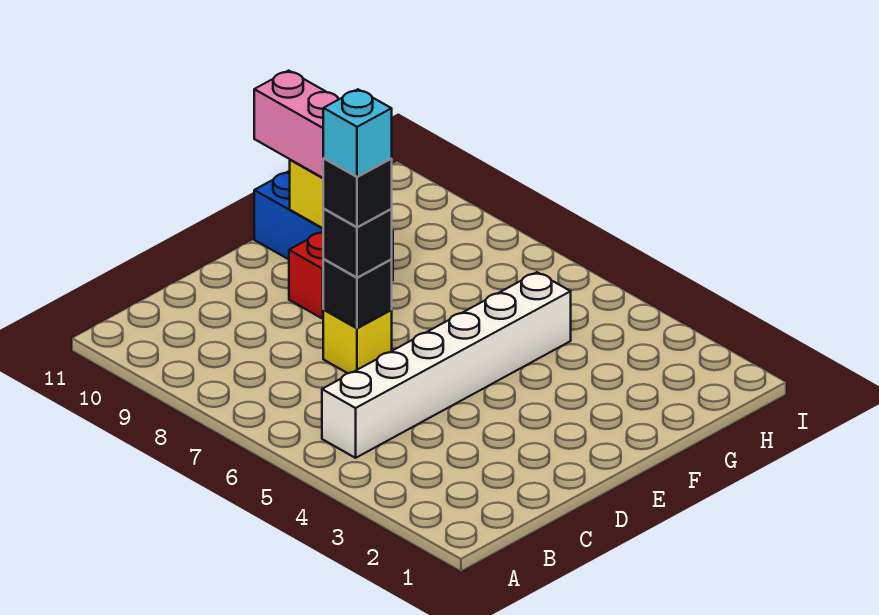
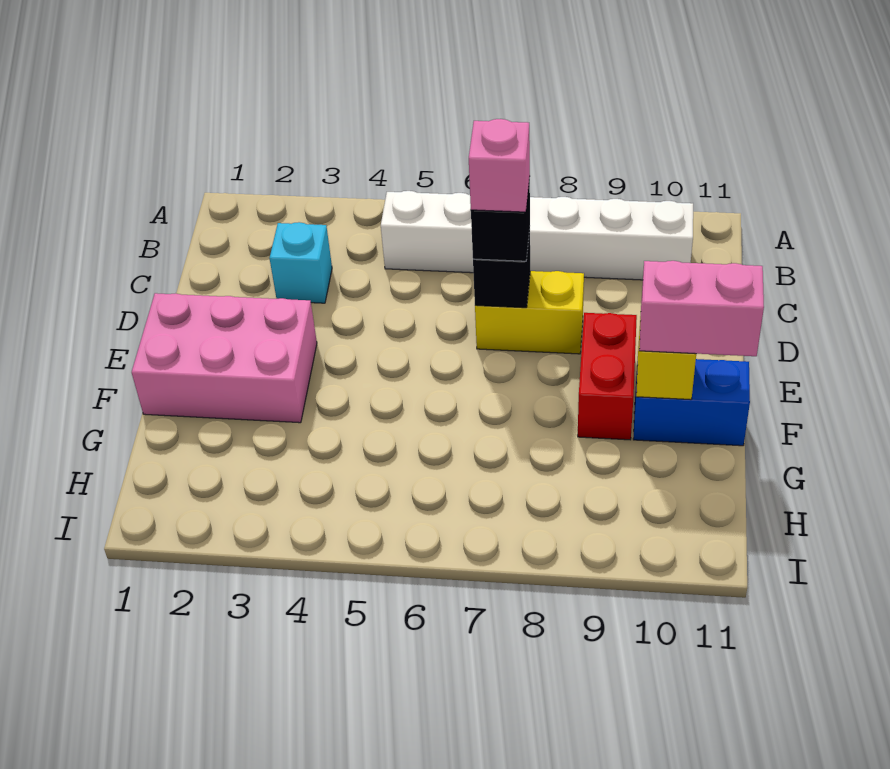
white 1x6 brick [322,272,571,458] -> white 1x6 brick turned to [381,191,693,280]
yellow 1x1 brick [323,310,392,373] -> yellow 1x2 brick [475,271,584,354]
black 1x1 brick [323,158,392,227] -> pink 1x1 brick [469,119,530,212]
cyan 1x1 brick [323,89,392,177] -> cyan 1x1 brick moved to [270,222,332,303]
none -> pink 2x3 brick [132,293,317,423]

